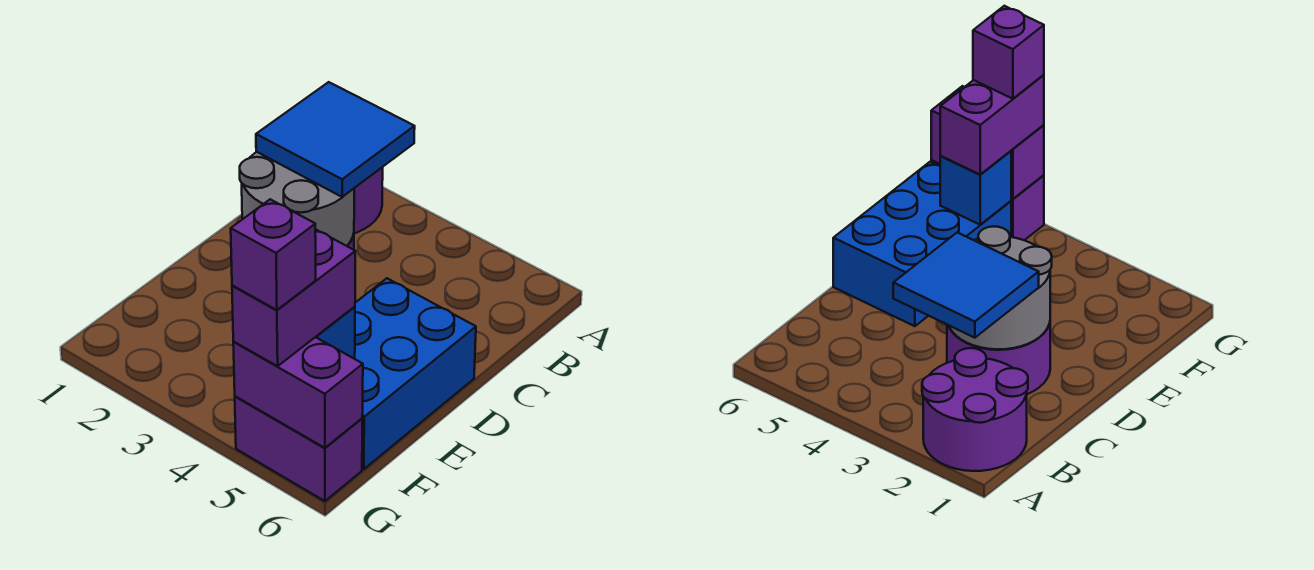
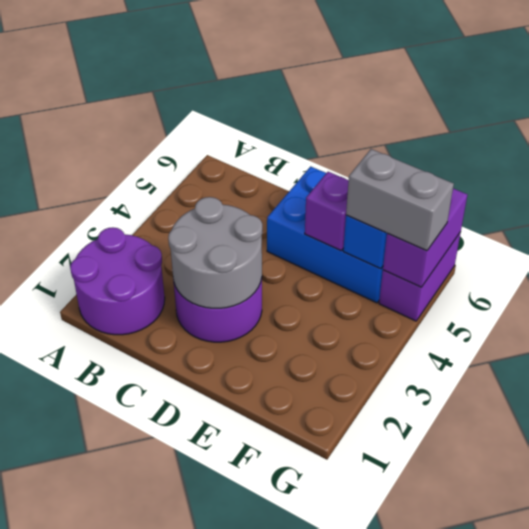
blue 2x2 tile [256,82,415,197] -> none
purple 1x2 brick [232,229,356,366] -> grey 1x2 brick [346,149,454,251]
purple 1x1 brick [231,199,316,310] -> purple 1x1 brick moved to [305,172,349,251]

